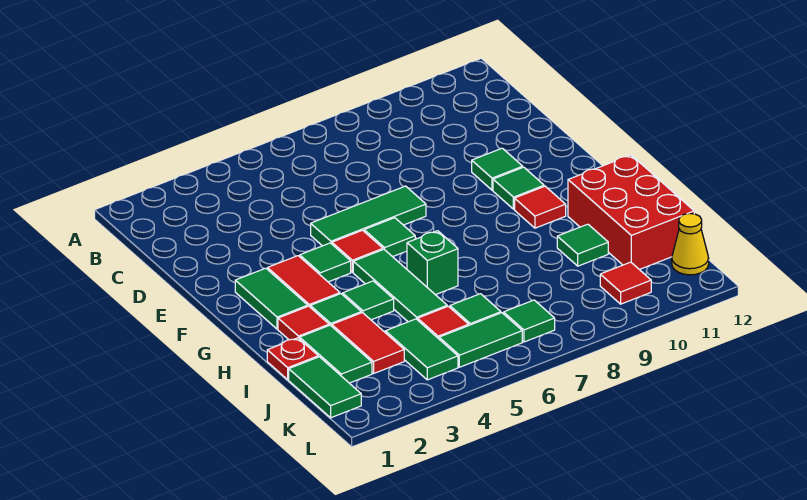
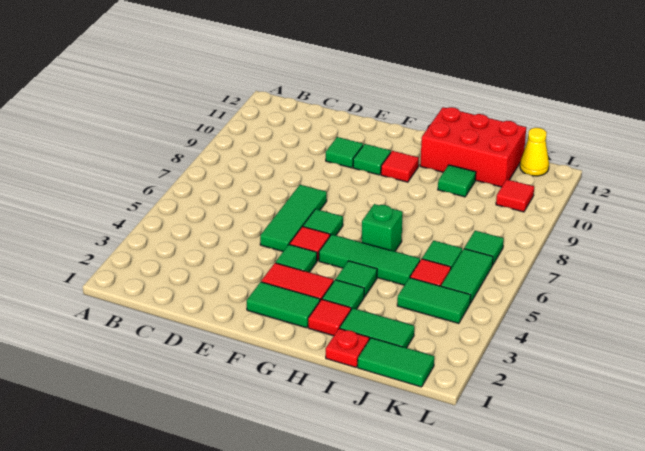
red 1x2 tile [332,313,404,373] -> none

